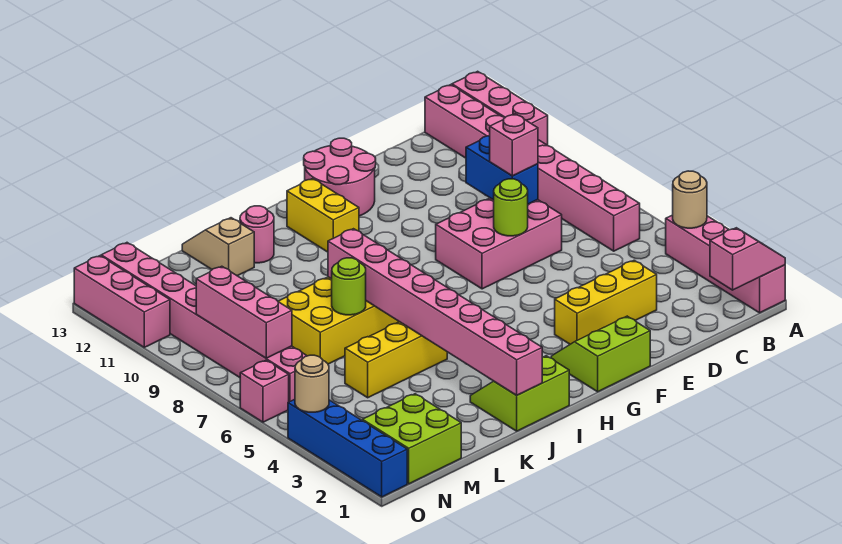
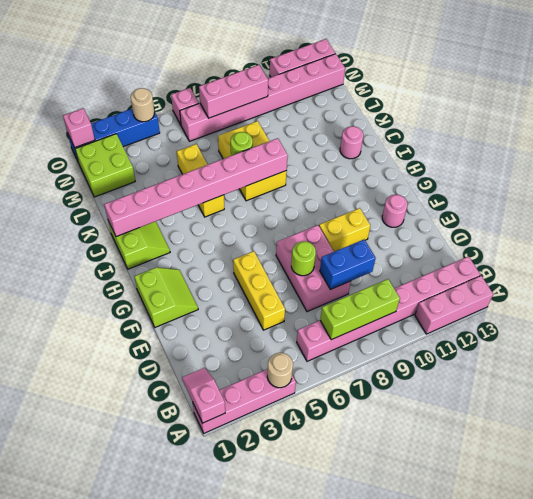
pink 1x2 slope [710,228,785,290] -> pink 1x2 slope turned to [182,368,225,423]
none -> lime 1x3 brick [320,279,400,340]
yellow 1x3 brick [555,260,657,344] -> yellow 1x3 brick moved to [233,251,285,330]
pink 1x1 brick [490,114,538,176] -> pink 1x1 brick moved to [63,108,95,147]
pink 2x2 round brick [304,138,376,216] -> pink 1x1 round brick [382,195,408,227]
yellow 1x2 brick [287,179,359,252] -> yellow 1x2 brick moved to [319,208,370,252]
tan 1x2 slope [182,218,254,276] -> none

